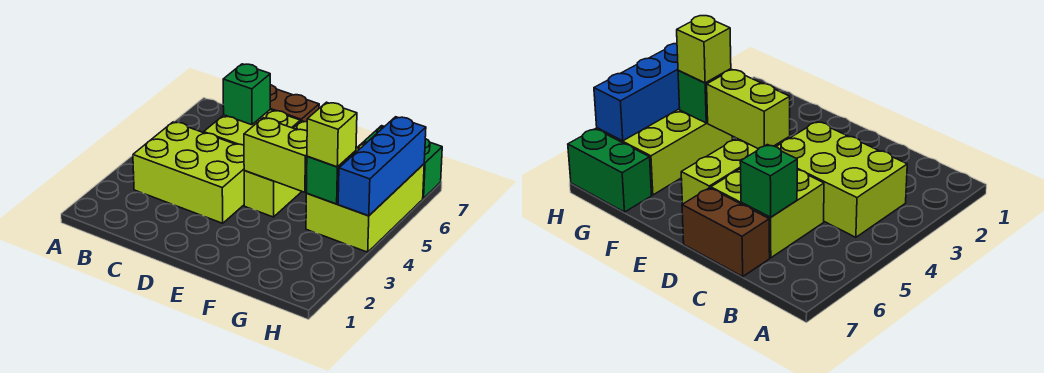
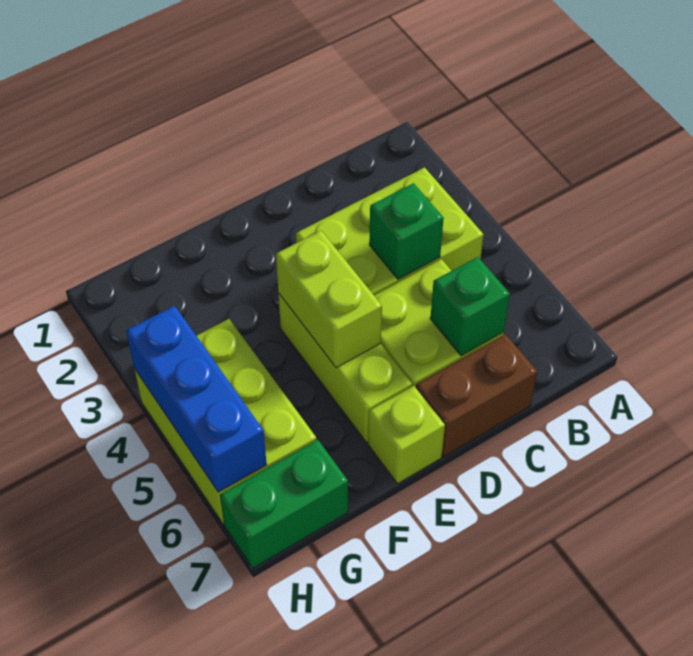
lime 1x2 brick [244,118,307,192] -> lime 1x2 brick turned to [276,231,382,368]
green 1x1 brick [306,151,356,204] -> green 1x1 brick moved to [369,183,444,279]
lime 1x1 brick [307,102,357,167] -> lime 1x1 brick moved to [368,386,445,484]

